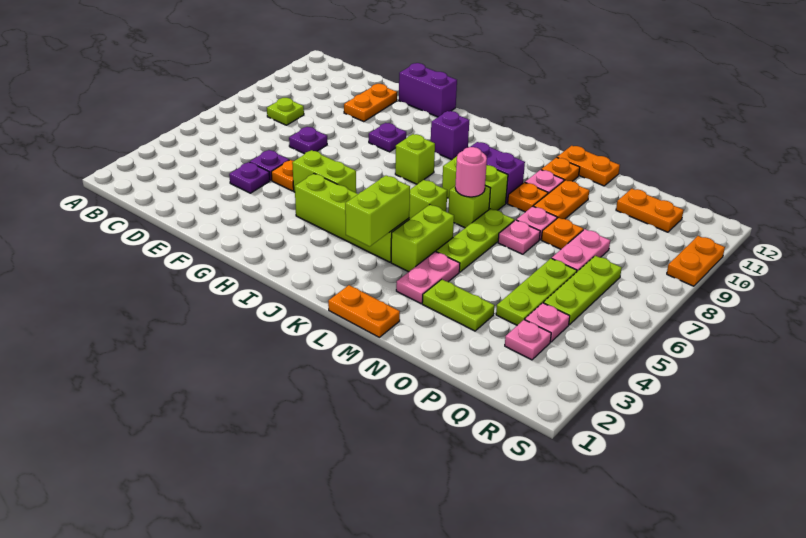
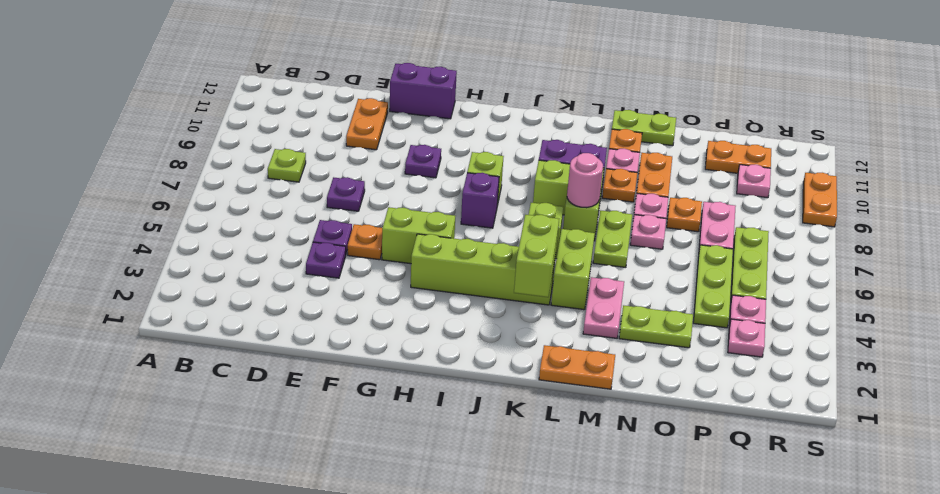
purple 1x1 brick [431,111,469,160] -> purple 1x1 brick moved to [461,173,499,228]
lime 1x3 plate [436,209,514,272] -> lime 1x2 plate [593,211,632,267]
orange 1x2 plate [557,146,620,186] -> lime 1x2 plate [612,110,676,146]
none -> pink 1x1 plate [737,165,771,198]

